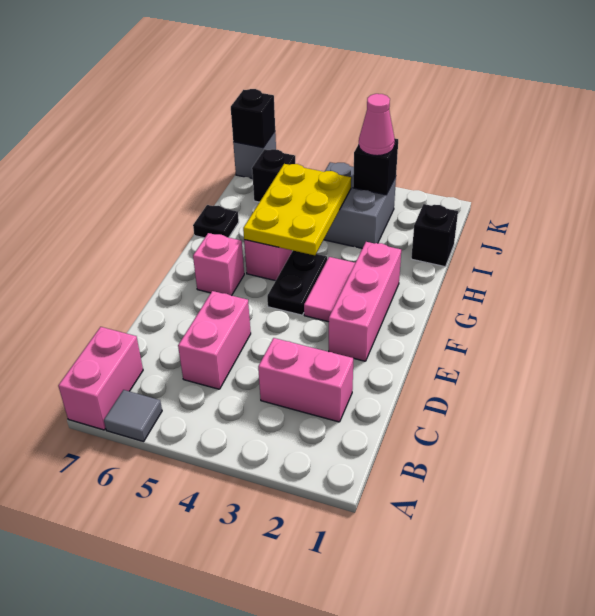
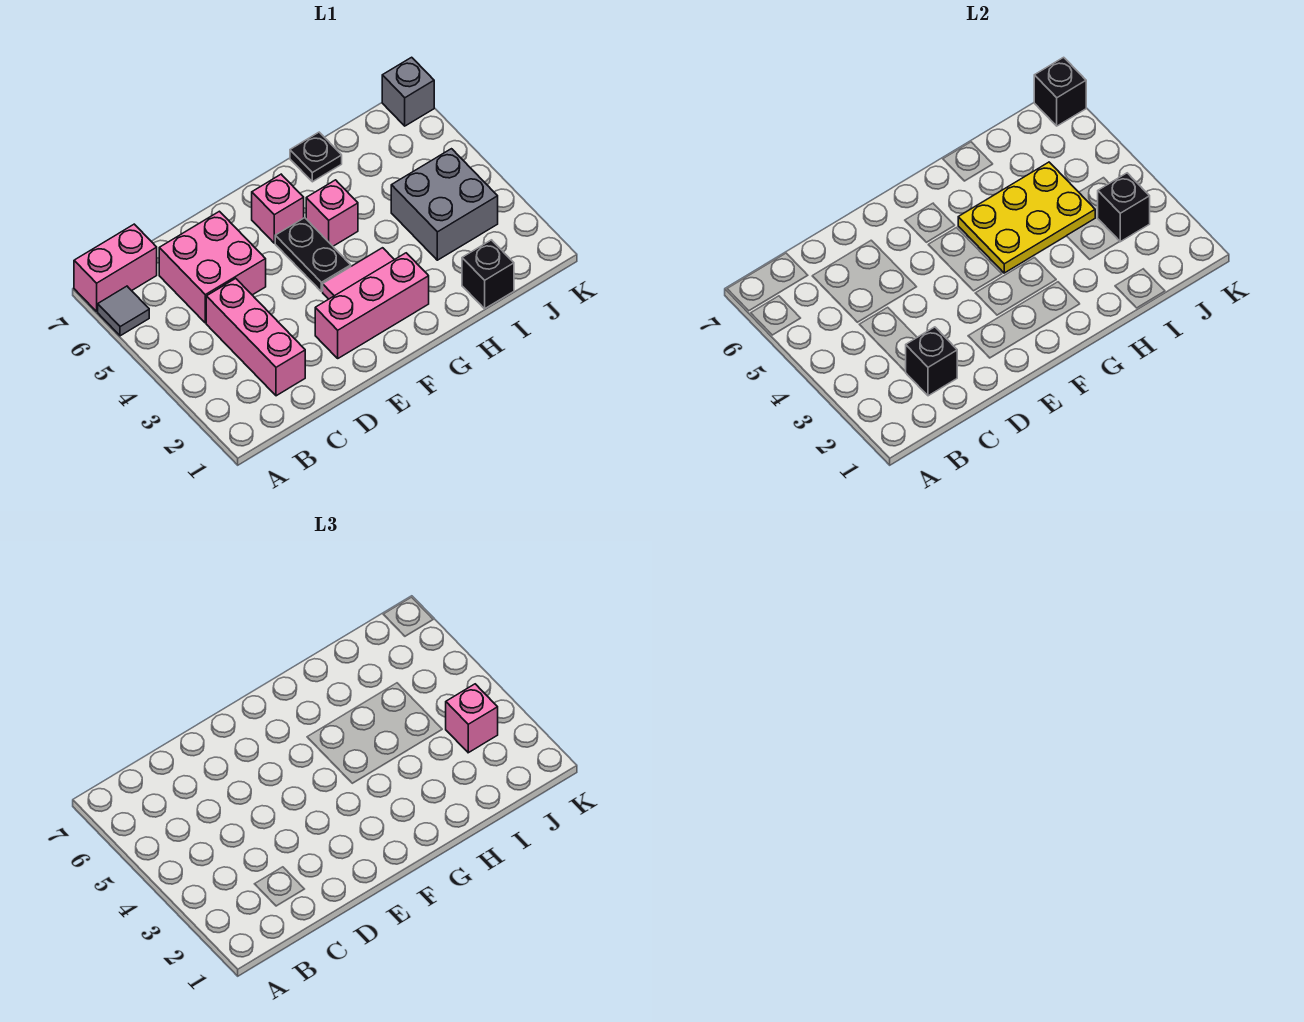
pink 1x2 brick [258,338,353,422] -> pink 1x3 brick [206,278,305,396]
pink 1x2 brick [178,291,251,389] -> pink 2x2 brick [159,211,266,323]
black 1x2 plate [267,251,327,315] -> black 1x2 plate turned to [275,218,351,292]
pink 1x1 cone [359,94,395,156] -> pink 1x1 brick [446,684,498,753]
black 1x1 brick [252,149,295,202] -> black 1x1 brick moved to [906,327,957,396]

